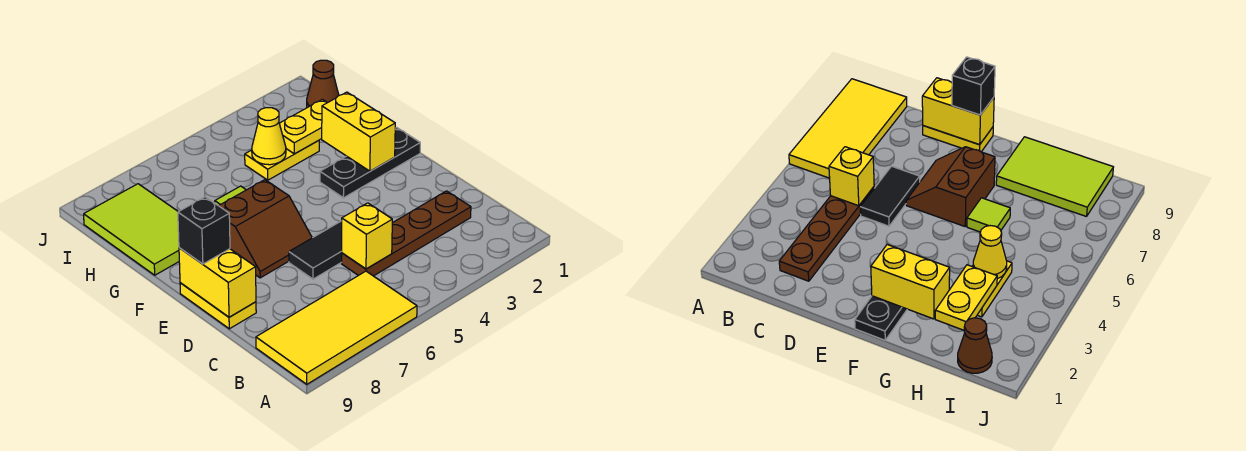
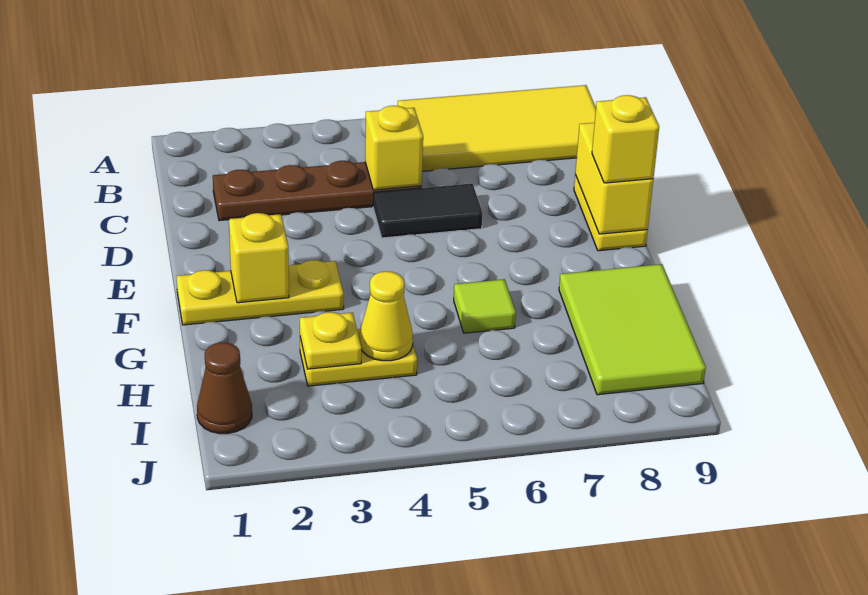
brown 2x2 slope [219,180,312,278] -> none
black 1x1 brick [178,197,230,264] -> yellow 1x1 brick [592,95,659,183]
black 1x3 plate [320,128,420,198] -> yellow 1x3 plate [176,260,344,325]
yellow 1x2 brick [322,92,395,171] -> yellow 1x1 brick [229,213,289,303]
yellow 1x2 plate [279,99,327,154] -> yellow 1x1 plate [300,312,361,369]

